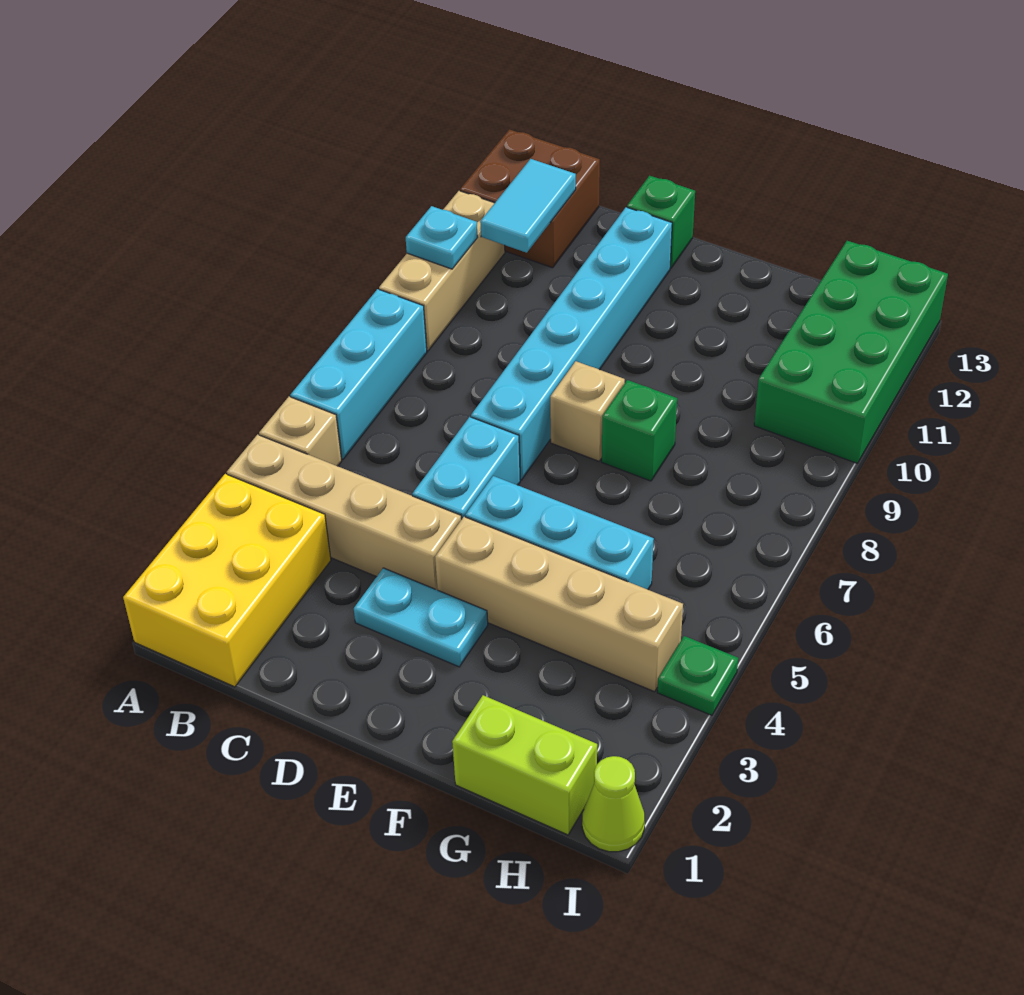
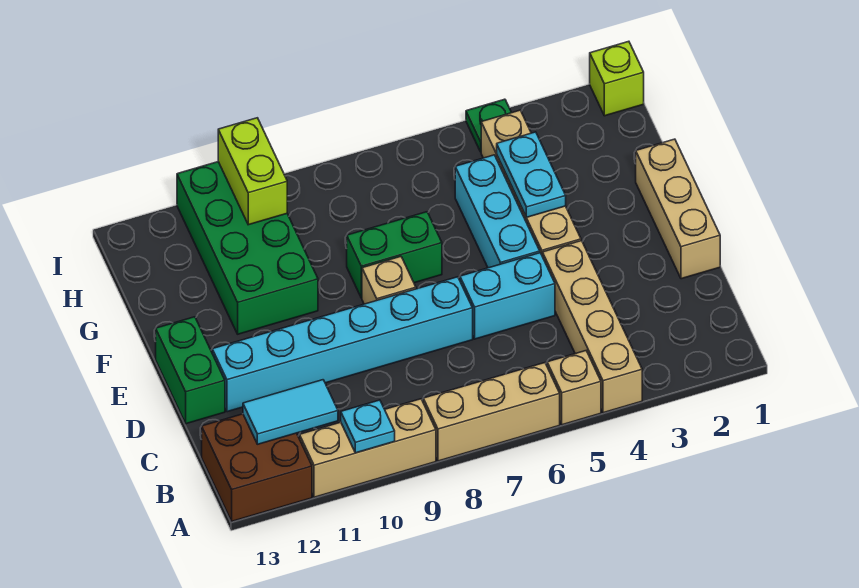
yellow 2x3 brick [123,474,331,687] -> none
cyan 1x3 brick [290,289,427,459] -> tan 1x3 brick [423,363,560,461]
none -> tan 1x3 brick [636,139,720,279]
cyan 1x2 plate [354,568,488,667] -> cyan 1x2 plate moved to [497,132,566,217]
green 1x1 brick [627,176,695,268] -> green 1x2 brick [156,317,225,424]
green 1x1 brick [602,380,677,481] -> green 1x2 brick [347,212,442,298]
lime 1x2 brick [452,695,597,835] -> lime 1x2 brick moved to [218,118,287,225]
green 2x4 brick [754,241,948,463] -> green 2x4 brick turned to [177,162,318,334]
lime 1x1 cone [582,756,645,852] -> lime 1x1 brick [590,41,644,116]

